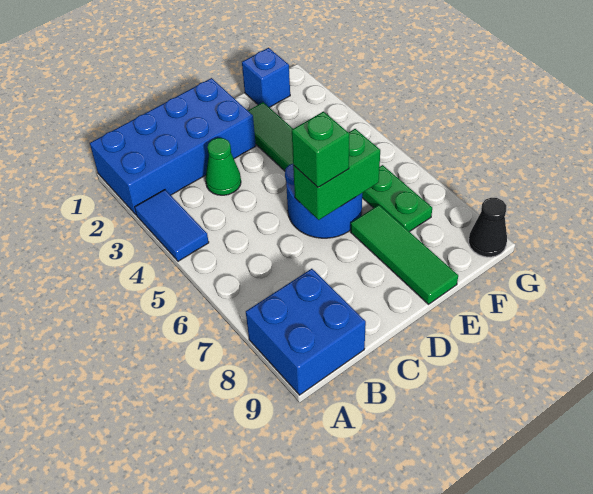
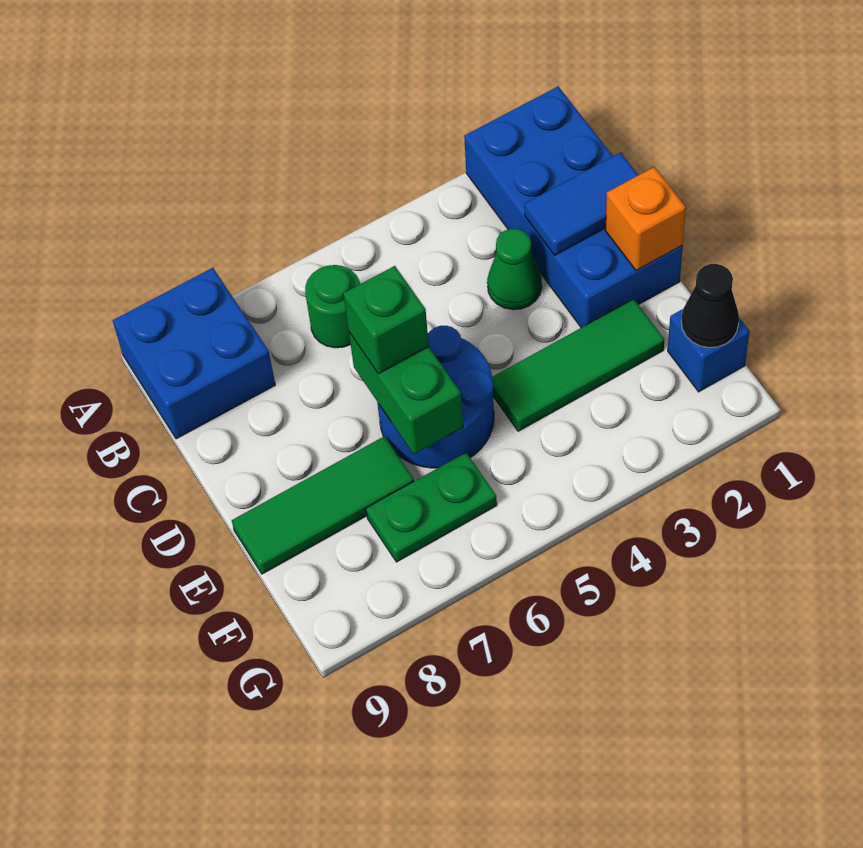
blue 1x2 tile [135,190,209,261] -> blue 1x2 tile moved to [525,152,638,255]
none -> green 1x1 round brick [305,265,360,348]
none -> orange 1x1 brick [605,167,686,271]
black 1x1 cone [469,198,507,257] -> black 1x1 cone moved to [681,264,739,348]

